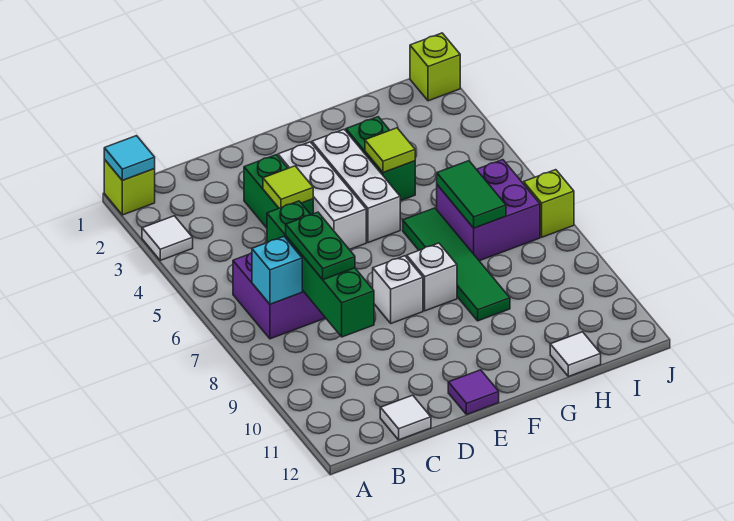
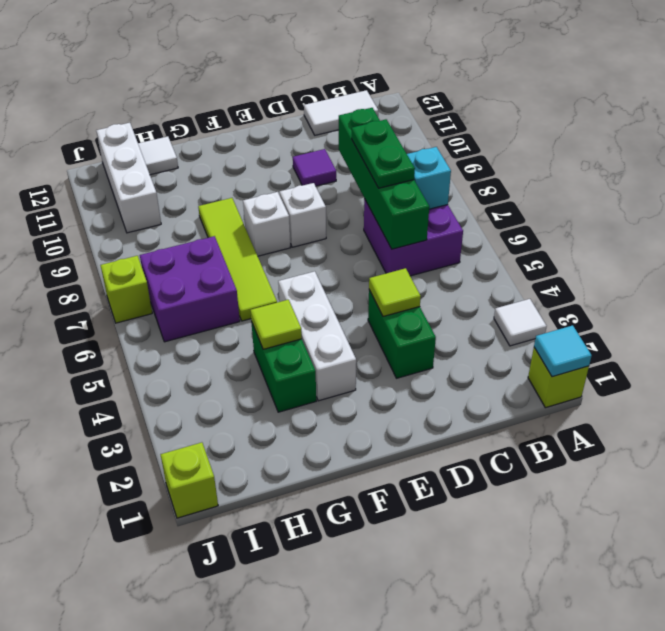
white 1x1 tile [380,395,431,440] -> white 1x2 tile [304,90,378,135]
white 1x3 brick [278,142,366,250] -> white 1x3 brick moved to [96,123,161,233]
purple 1x1 tile [448,370,499,415] -> purple 1x1 tile moved to [293,149,336,186]
green 1x4 tile [403,208,510,321] -> lime 1x4 tile [198,198,277,321]
green 1x2 tile [437,161,506,228] -> none

